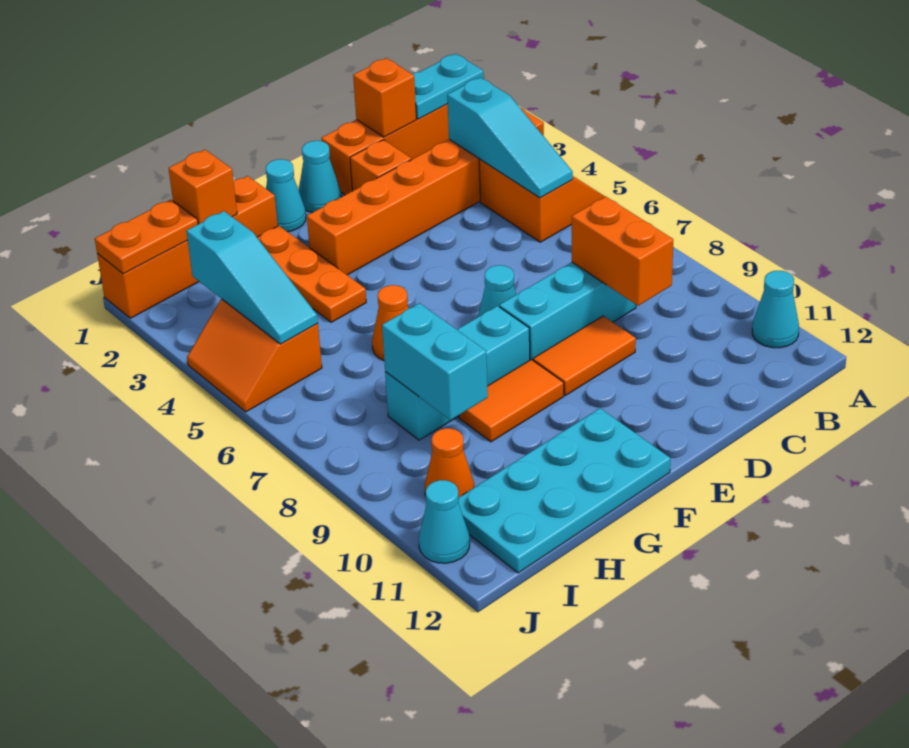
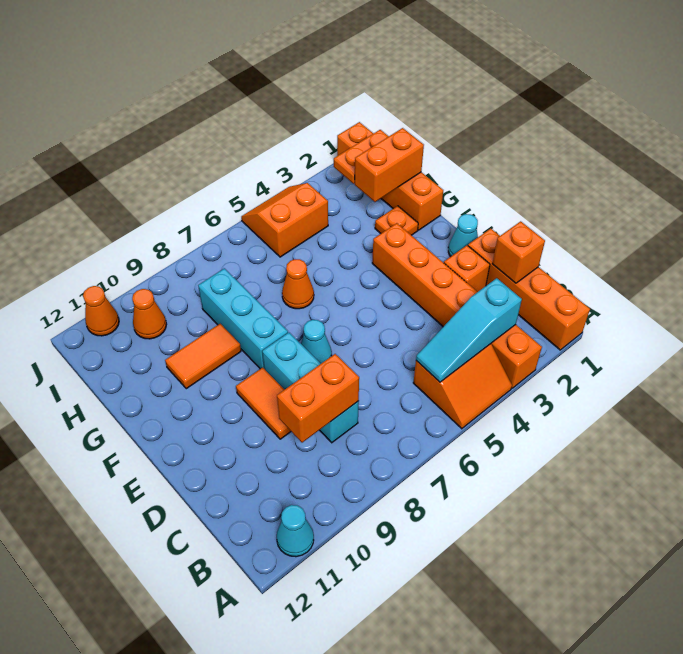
cyan 1x2 plate [412,54,484,119] -> none
cyan 1x1 cone [266,159,306,232] -> none
orange 1x2 tile [459,360,564,442] -> orange 1x2 tile turned to [165,324,241,389]
cyan 2x4 plate [458,408,671,573] -> none
orange 1x3 plate [257,226,366,322] -> orange 1x1 plate [375,206,418,235]
orange 1x1 brick [169,150,237,224] -> orange 1x2 brick [355,128,424,202]
cyan 1x2 brick [382,303,488,420] -> none
orange 1x2 plate [95,200,198,274] -> orange 1x2 plate turned to [334,130,389,184]
cyan 1x3 slope [186,211,318,344] -> none
cyan 1x1 cone [419,480,470,563] -> orange 1x1 cone [83,286,119,336]

